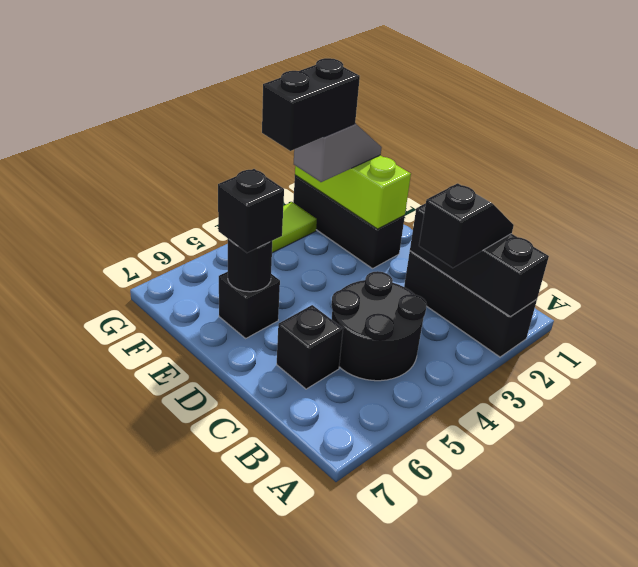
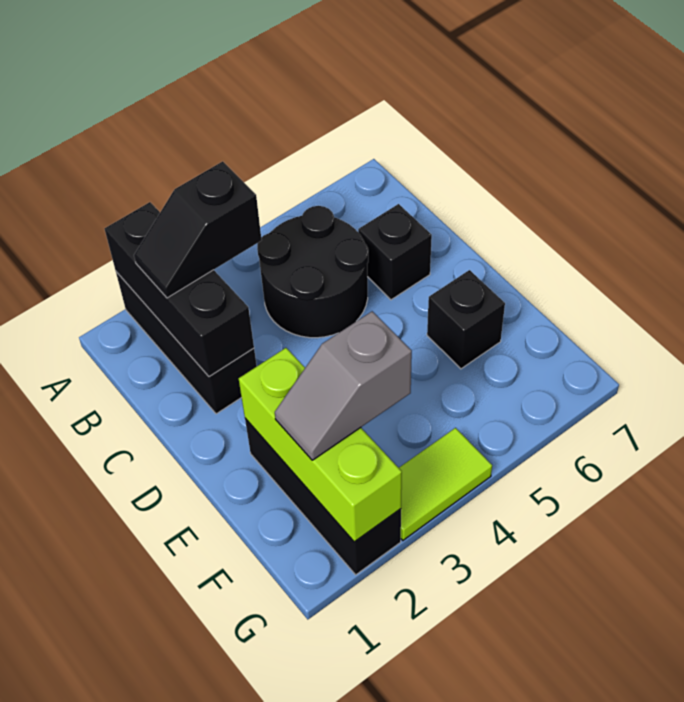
black 1x1 round brick [228,239,272,292] -> none
black 1x1 brick [218,169,284,253] -> none
black 1x2 brick [262,58,360,151] -> none

